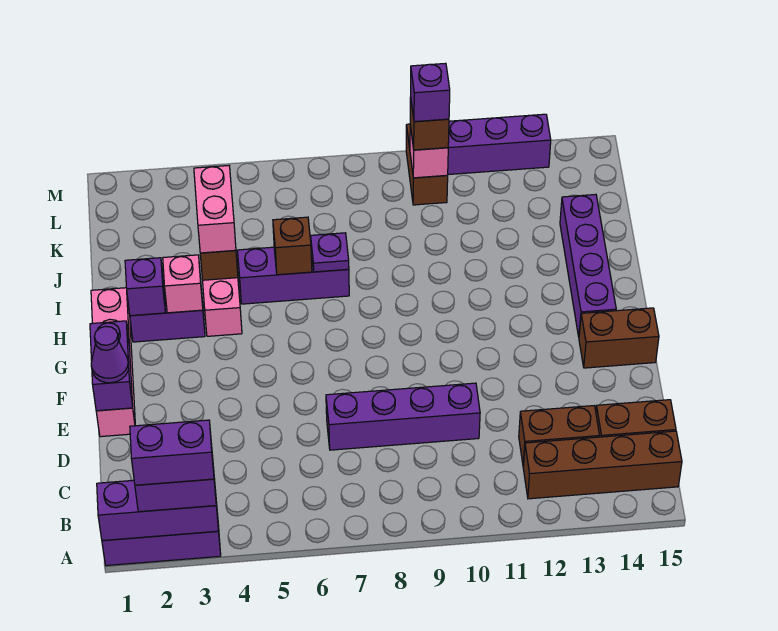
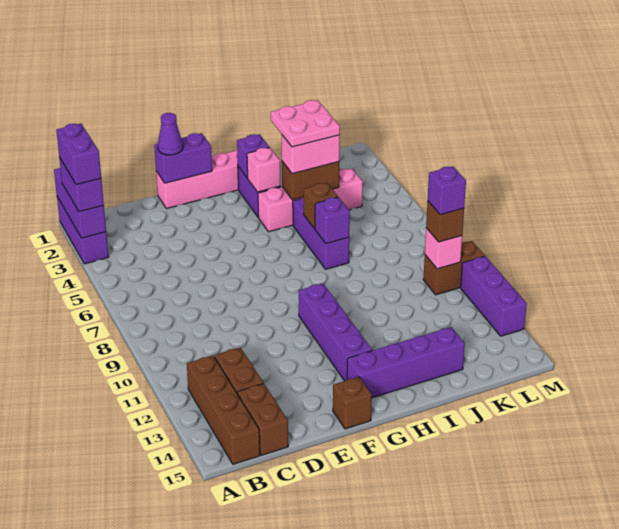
purple 1x4 brick [326,383,480,450] -> purple 1x4 brick moved to [299,283,372,381]
brown 1x2 brick [579,308,659,368] -> brown 1x1 brick [333,377,372,429]
none -> pink 2x2 plate [271,100,340,147]
purple 1x1 plate [311,233,349,272] -> purple 1x1 brick [315,197,350,244]

